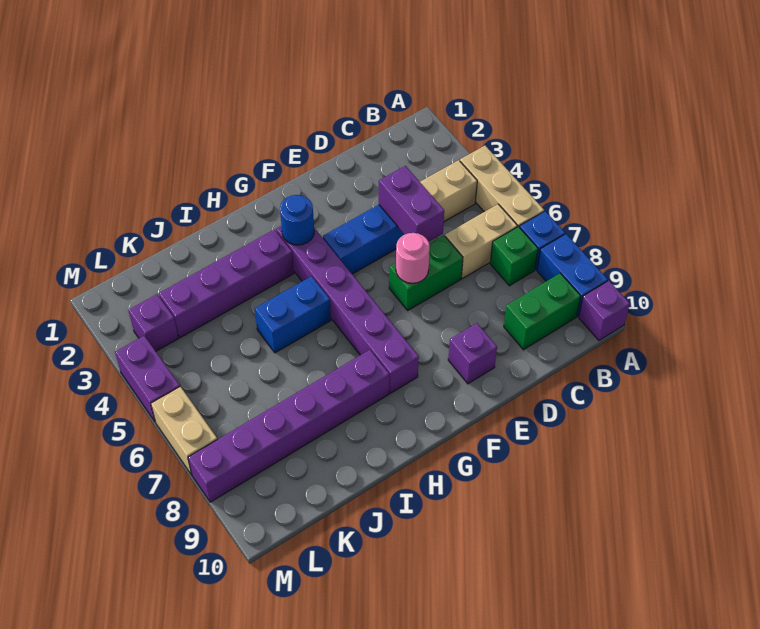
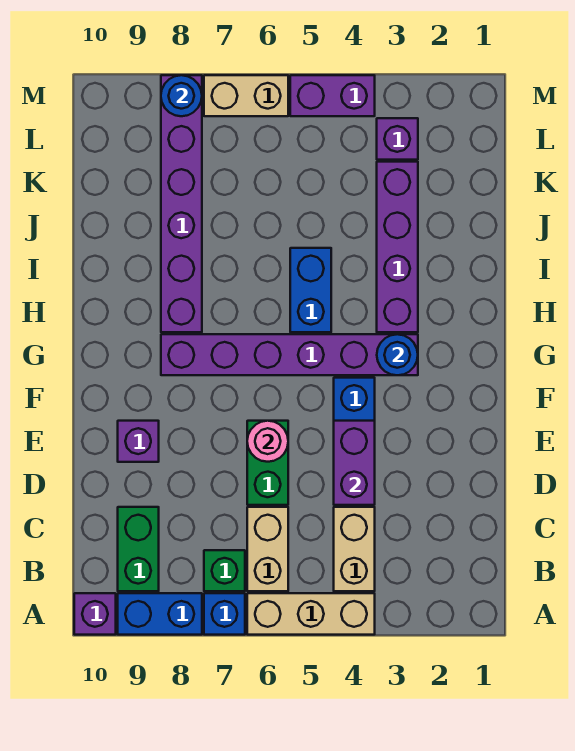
purple 1x2 brick [379,166,444,242] -> purple 1x2 brick turned to [334,421,375,505]
none -> blue 1x1 round brick [161,75,202,116]

